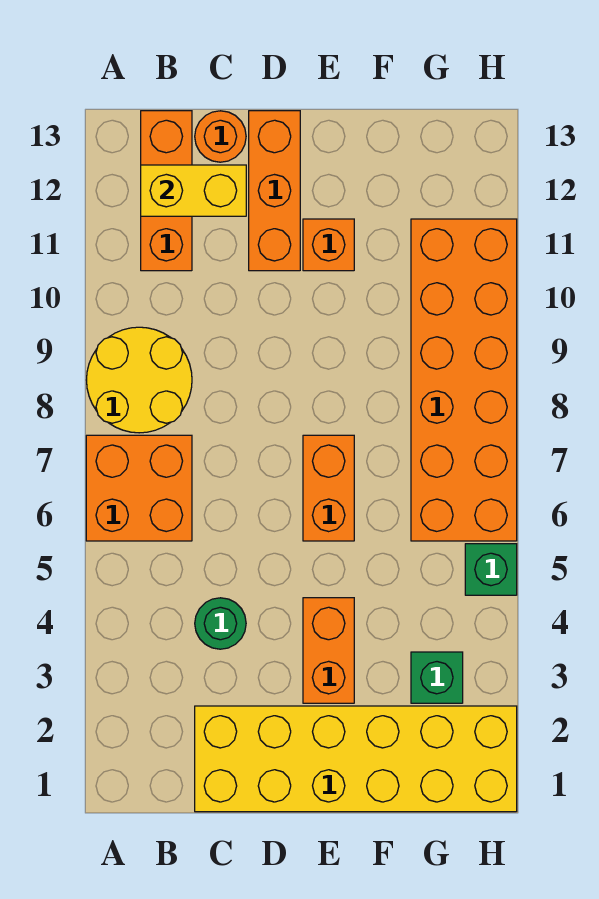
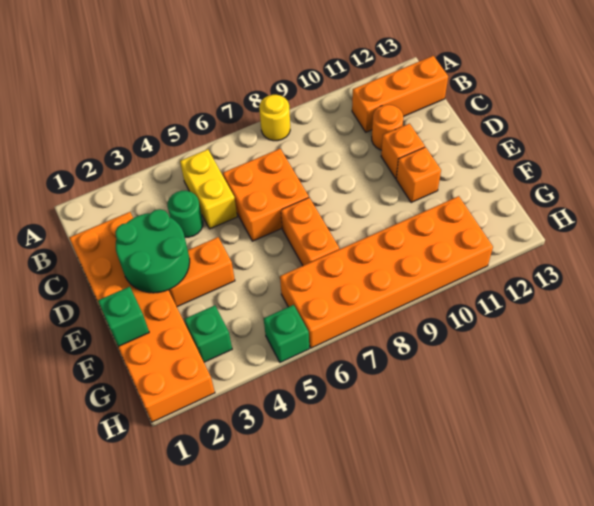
orange 2x2 brick [86,435,192,541] -> orange 2x2 brick moved to [223,149,309,241]
yellow 2x2 round brick [87,327,192,433] -> yellow 1x1 round brick [259,95,290,141]
yellow 1x2 brick [141,165,246,216] -> yellow 1x2 brick moved to [180,149,237,229]
yellow 2x6 brick [195,706,517,812] -> orange 2x6 brick [69,212,215,422]
orange 1x1 round brick [195,111,246,162] -> orange 1x1 round brick moved to [372,105,403,150]
none -> green 2x2 round brick [115,209,190,293]
orange 1x3 brick [249,111,300,271] -> orange 1x1 brick [381,124,425,178]
orange 1x2 brick [303,435,354,541] -> orange 1x2 brick turned to [281,198,339,266]
none -> green 1x1 brick [98,287,149,346]

